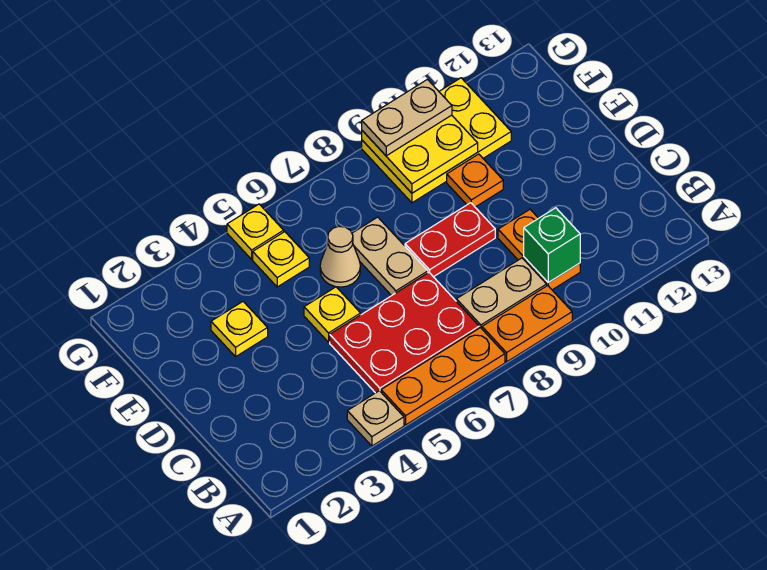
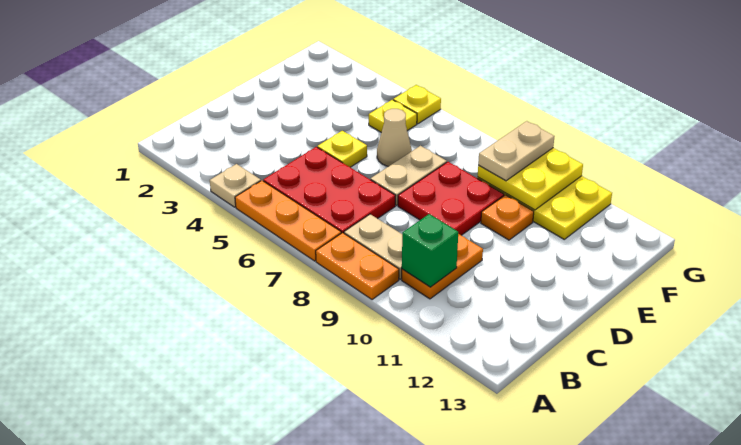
red 1x2 plate [405,203,495,277] -> red 2x2 plate [398,162,504,235]
yellow 1x1 plate [211,302,268,357] -> none
tan 1x2 plate [362,79,452,156] -> tan 1x2 plate turned to [478,121,555,181]

